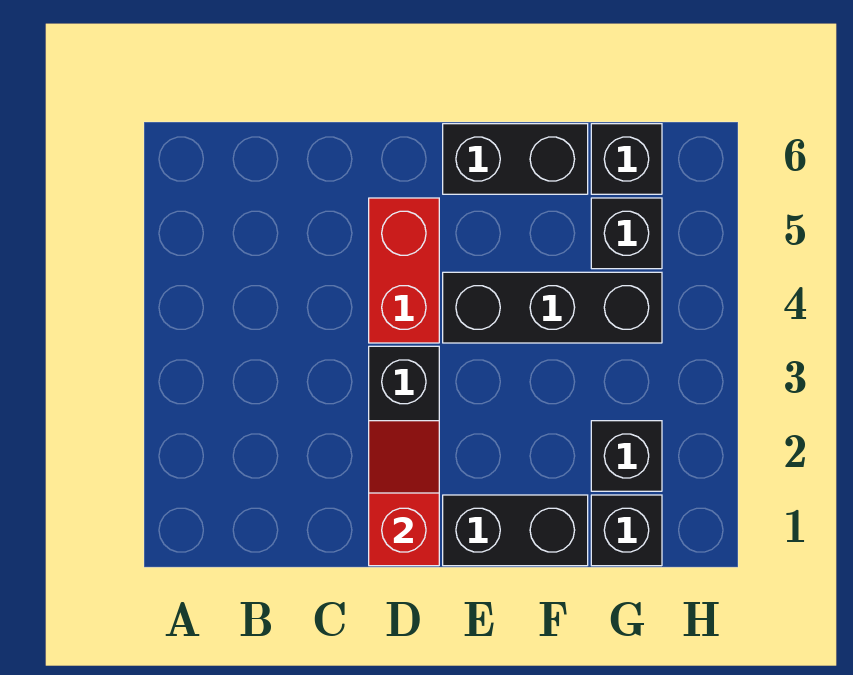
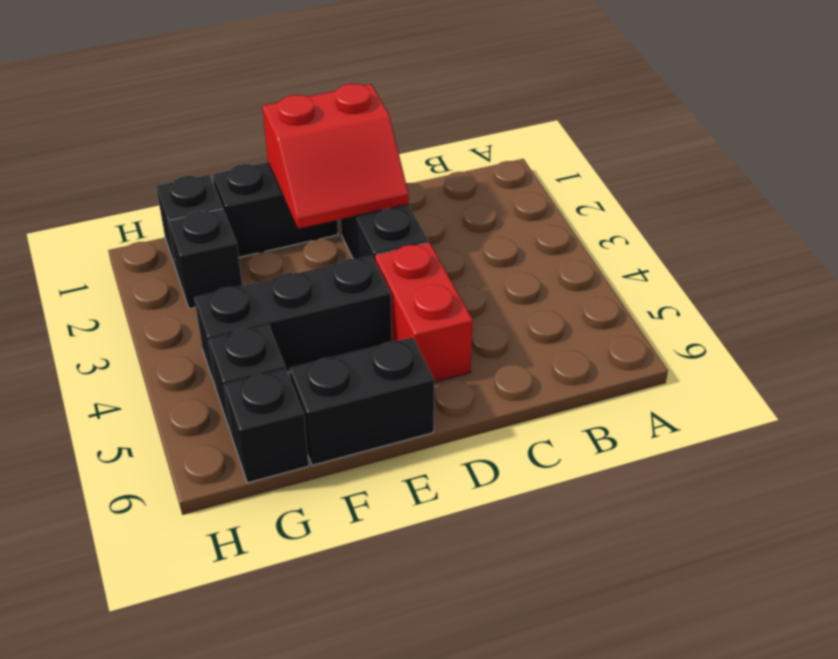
red 1x2 slope [369,421,439,566] -> red 2x2 slope [262,84,409,229]

